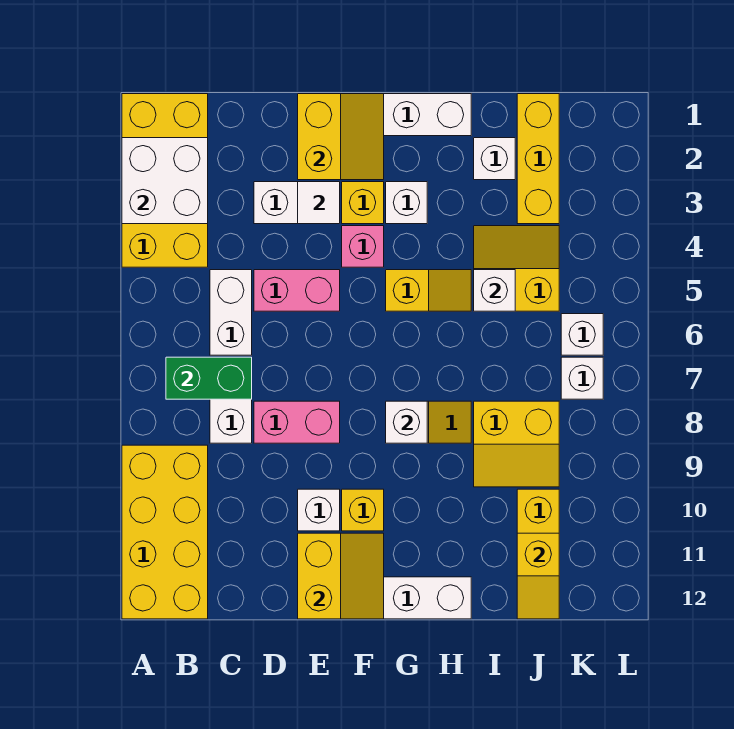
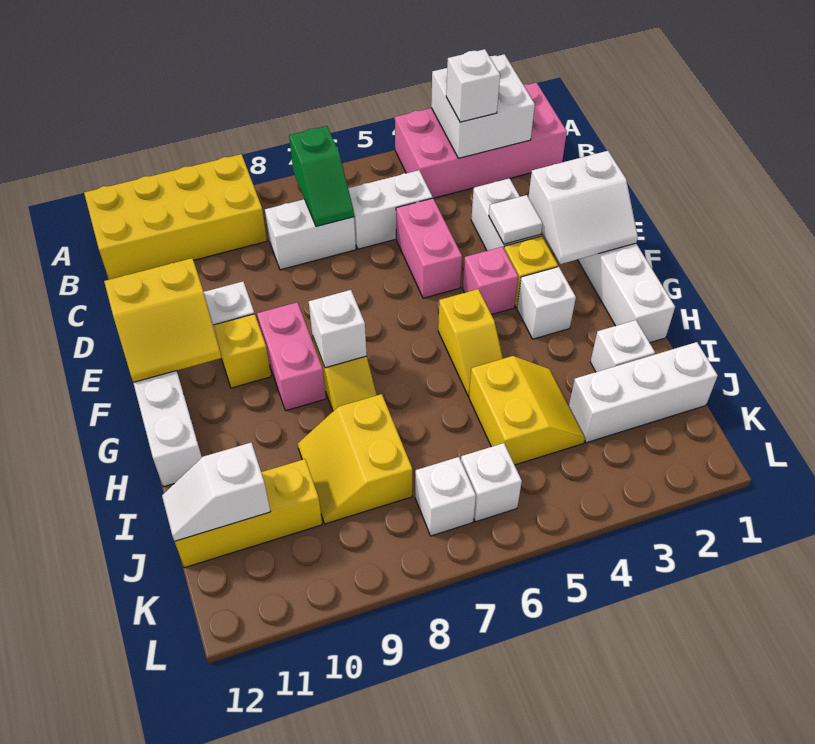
yellow 2x4 brick [122,94,208,267] -> pink 2x4 brick [395,83,567,198]
green 1x2 brick [166,357,252,399] -> green 1x2 slope [289,126,354,226]
pink 1x2 brick [254,401,340,443] -> pink 1x2 brick moved to [257,302,326,411]
yellow 2x2 slope [298,94,384,180] -> white 2x2 slope [528,151,638,264]
white 1x1 brick [474,270,515,311] -> white 1x1 brick moved to [446,49,500,122]
yellow 1x3 brick [517,94,559,224] -> white 1x3 brick [569,342,718,443]
yellow 1x2 slope [517,533,559,619] -> white 1x2 slope [162,443,271,541]

